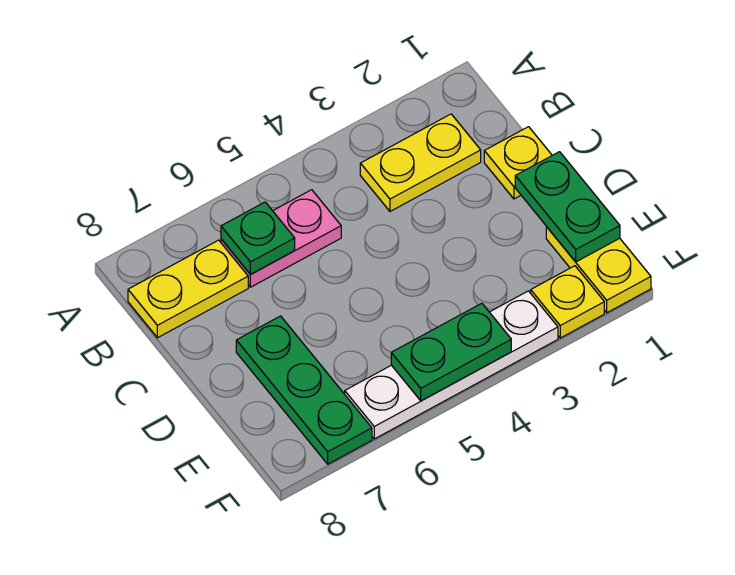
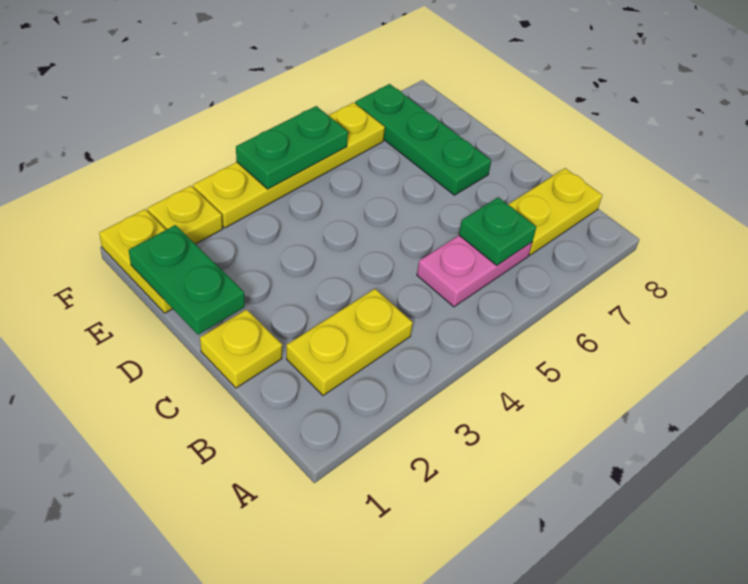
white 1x4 plate [345,291,558,439] -> yellow 1x4 plate [193,102,385,228]

